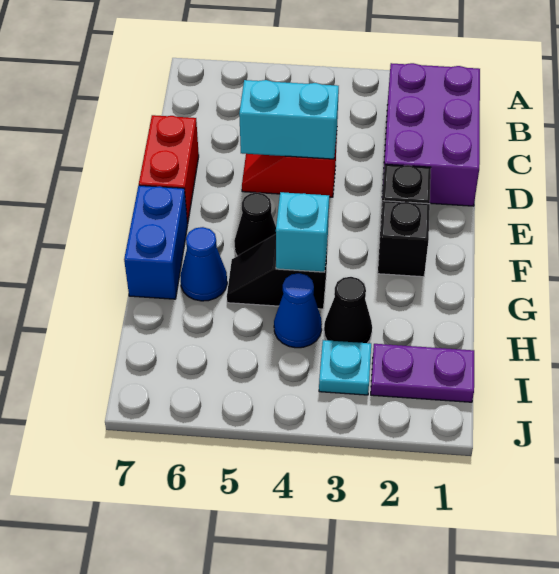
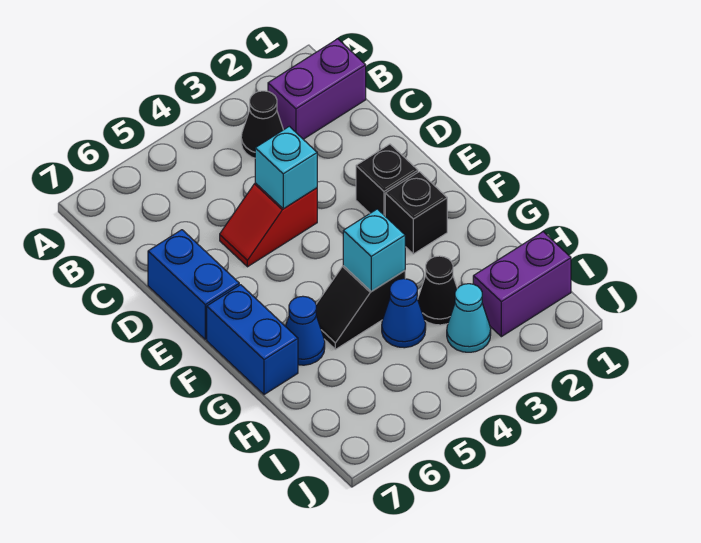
purple 2x3 brick [382,63,480,206] -> purple 1x2 brick [268,39,366,139]
cyan 1x2 brick [239,80,339,159] -> cyan 1x1 brick [255,126,317,209]
red 1x2 brick [139,115,199,224] -> blue 1x2 brick [148,230,239,339]
black 1x1 cone [234,193,276,256] -> black 1x1 cone moved to [241,91,283,158]
purple 1x2 plate [371,344,474,402] -> purple 1x2 brick [473,232,571,337]
cyan 1x1 plate [319,340,371,395] -> cyan 1x1 cone [447,284,491,352]

